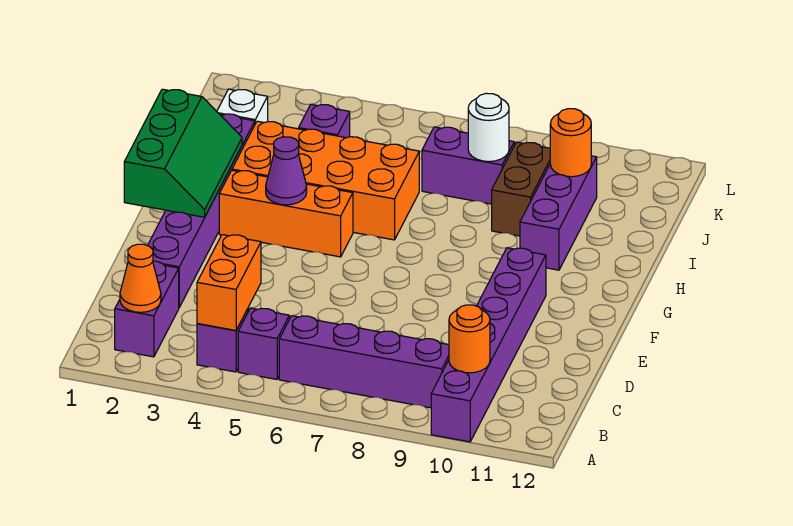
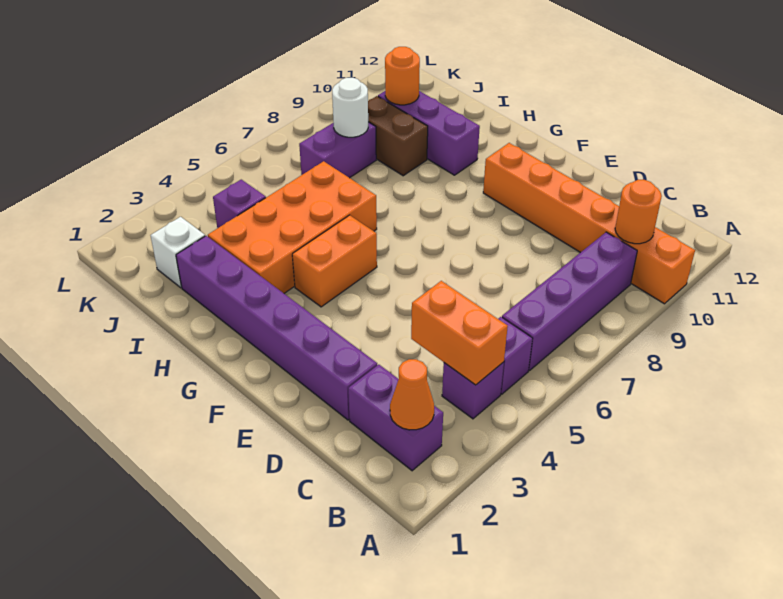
purple 1x6 brick [431,248,546,442] -> orange 1x6 brick [483,143,695,304]
green 2x3 slope [124,89,242,217] -> none
orange 1x3 brick [219,170,353,257] -> orange 1x2 brick [292,215,377,307]
purple 1x1 cone [266,137,307,205] -> none

